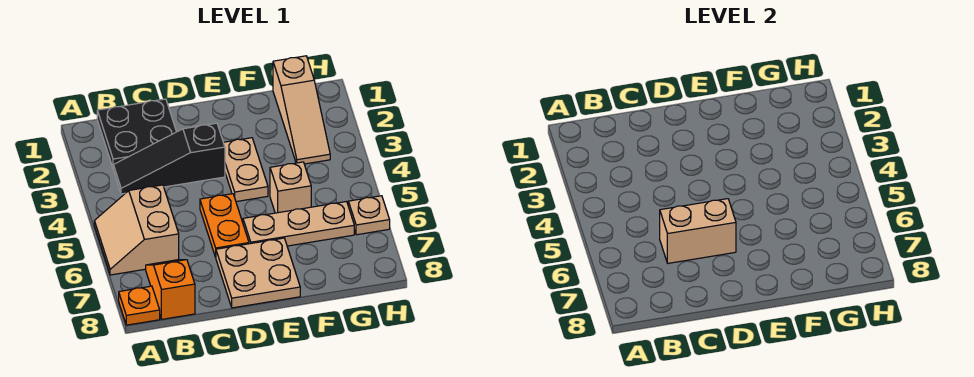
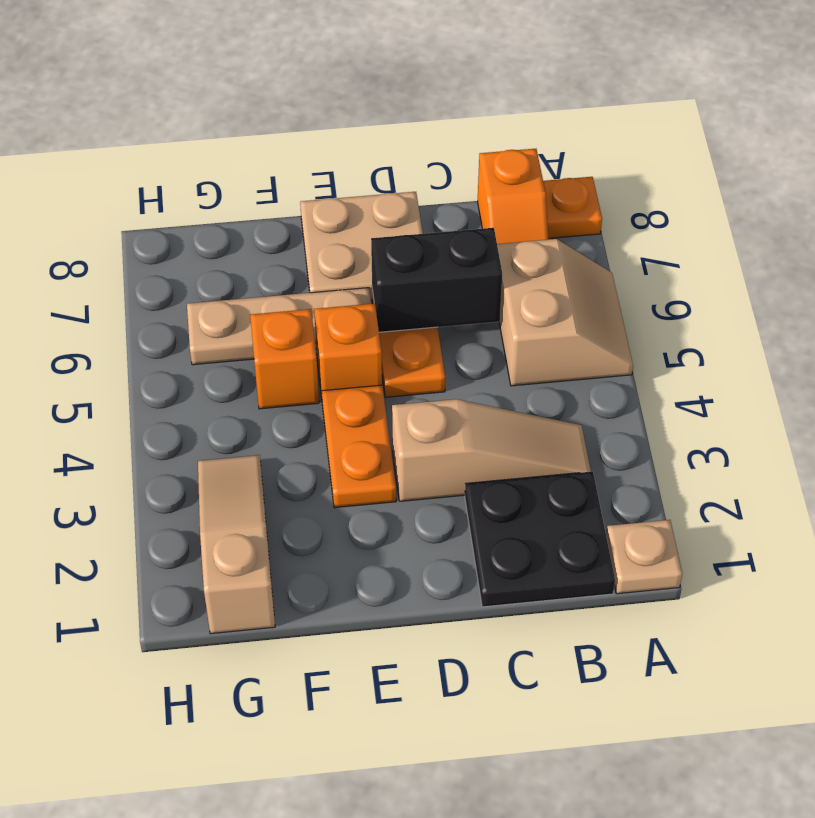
black 1x3 slope [113,123,225,194] -> tan 1x3 slope [392,399,591,501]
tan 1x2 brick [660,199,736,263] -> black 1x2 brick [371,228,502,332]
tan 1x2 plate [224,138,268,202] -> orange 1x2 plate [322,385,396,508]
none -> orange 1x1 brick [314,303,382,397]
tan 1x1 brick [270,162,311,213] -> orange 1x1 brick [250,309,319,409]
tan 1x1 plate [348,196,390,235] -> tan 1x1 plate moved to [606,520,682,594]

